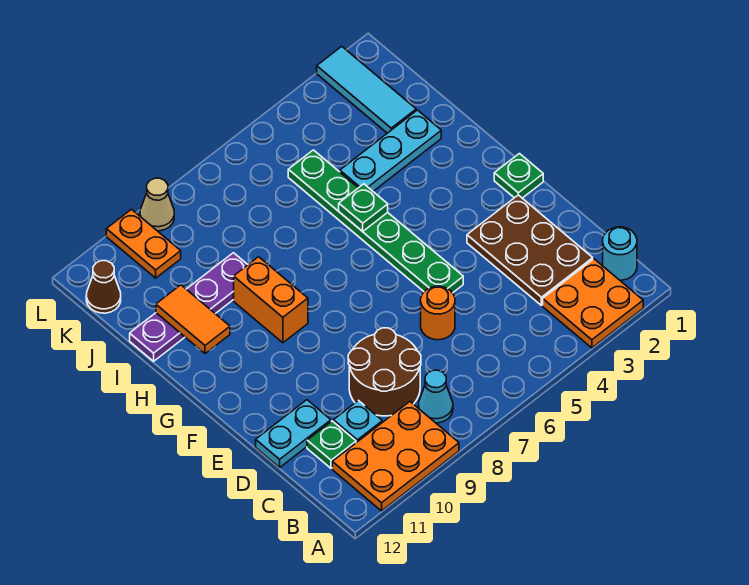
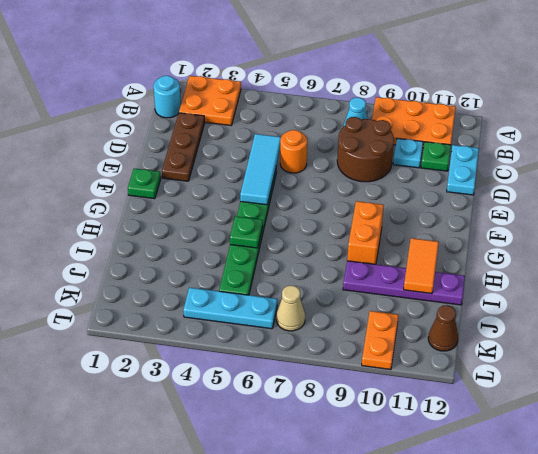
brown 2x3 plate [467,195,593,305] -> brown 1x3 plate [162,113,205,181]
cyan 1x2 plate [256,400,331,467] -> cyan 1x2 plate turned to [447,145,479,195]
cyan 1x3 plate [340,110,441,191] -> cyan 1x3 plate moved to [183,288,277,329]
cyan 1x3 tile [317,47,416,133] -> cyan 1x3 tile moved to [240,134,281,205]
tan 1x1 cone [140,178,174,231] -> tan 1x1 cone moved to [276,286,305,331]

